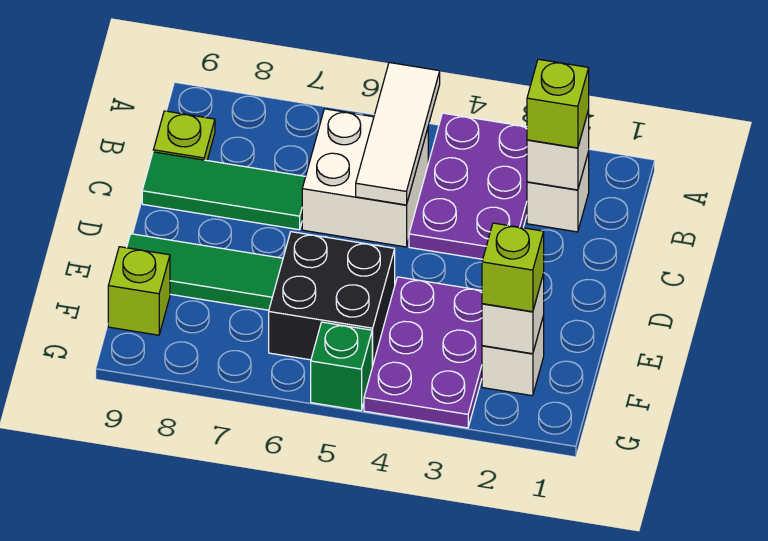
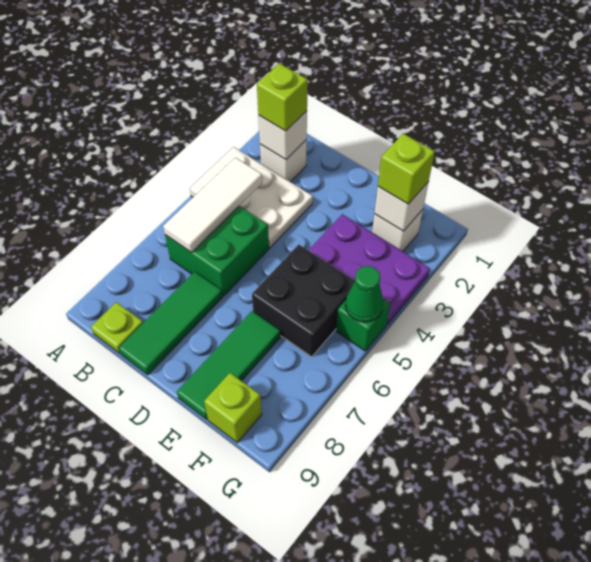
purple 2x3 plate [409,113,527,259] -> white 2x3 plate [190,147,313,248]
white 1x3 tile [356,63,440,205] -> white 1x3 tile turned to [163,158,263,253]
white 2x2 brick [302,109,428,247] -> green 2x2 brick [165,206,269,296]
none -> green 1x1 cone [345,266,384,322]

